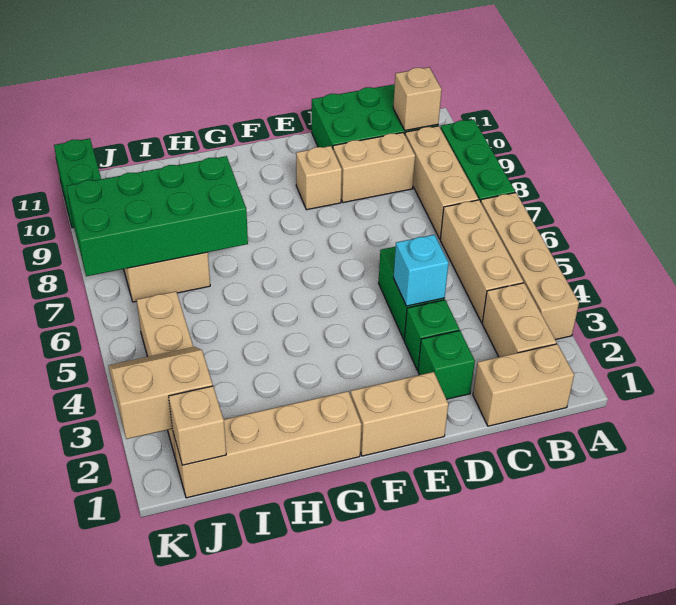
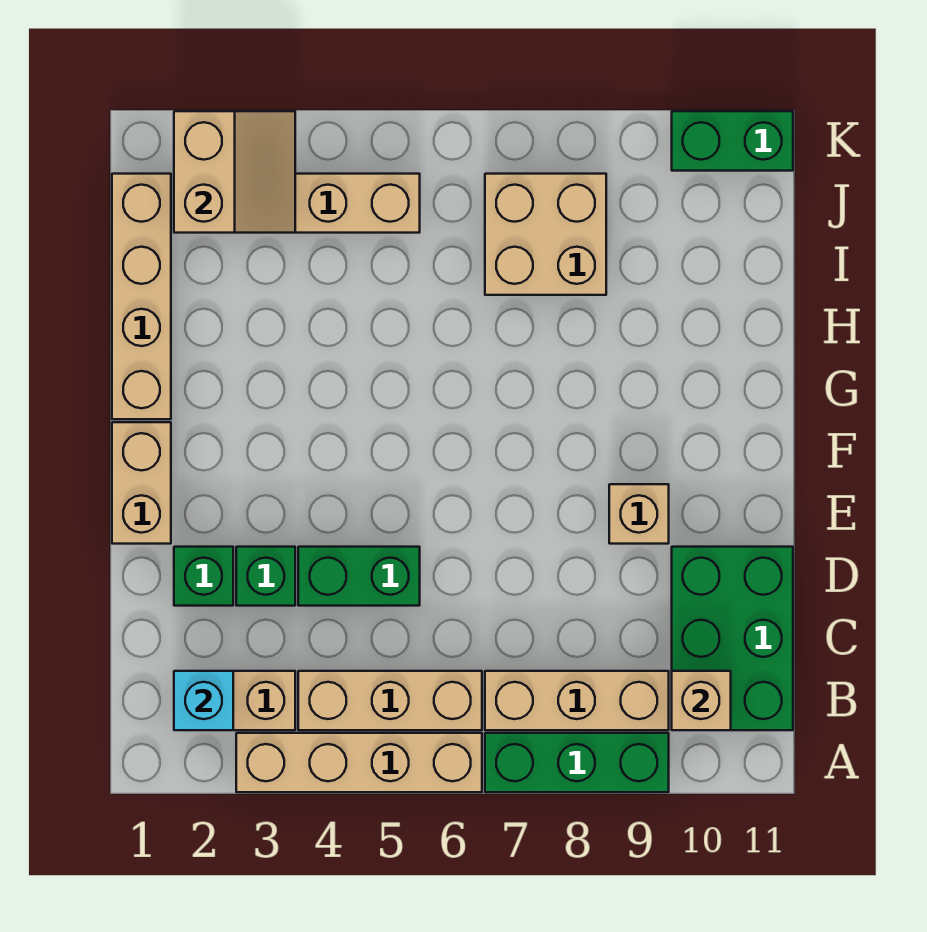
tan 1x2 brick [473,344,574,426] -> none
tan 1x2 brick [333,133,415,203] -> none
cyan 1x1 brick [393,235,449,306] -> cyan 1x1 brick moved to [174,671,233,730]
green 2x4 brick [67,156,248,276] -> none
tan 1x1 brick [169,386,226,465] -> none

